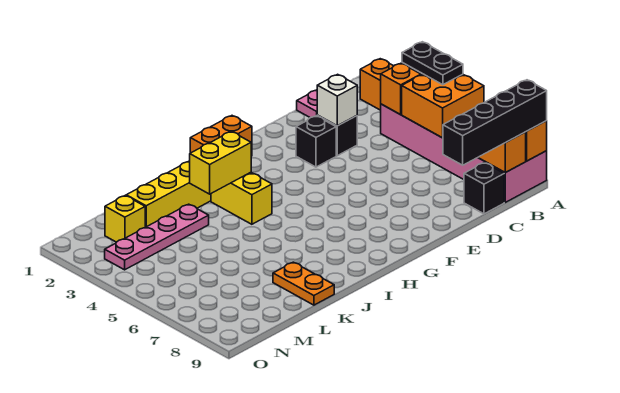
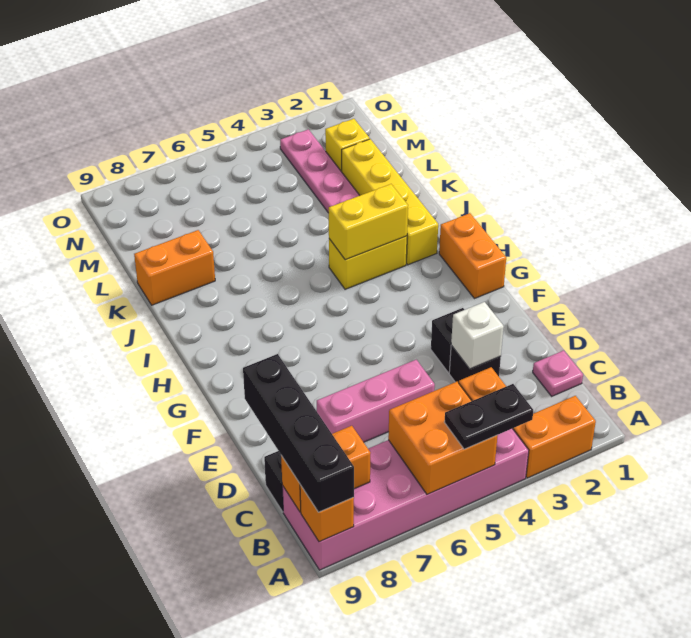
none -> pink 1x3 brick [317,360,435,442]
yellow 1x2 brick [190,131,251,194] -> yellow 1x2 brick turned to [329,184,408,260]
orange 1x2 plate [273,262,334,305] -> orange 1x2 brick [134,230,215,305]

